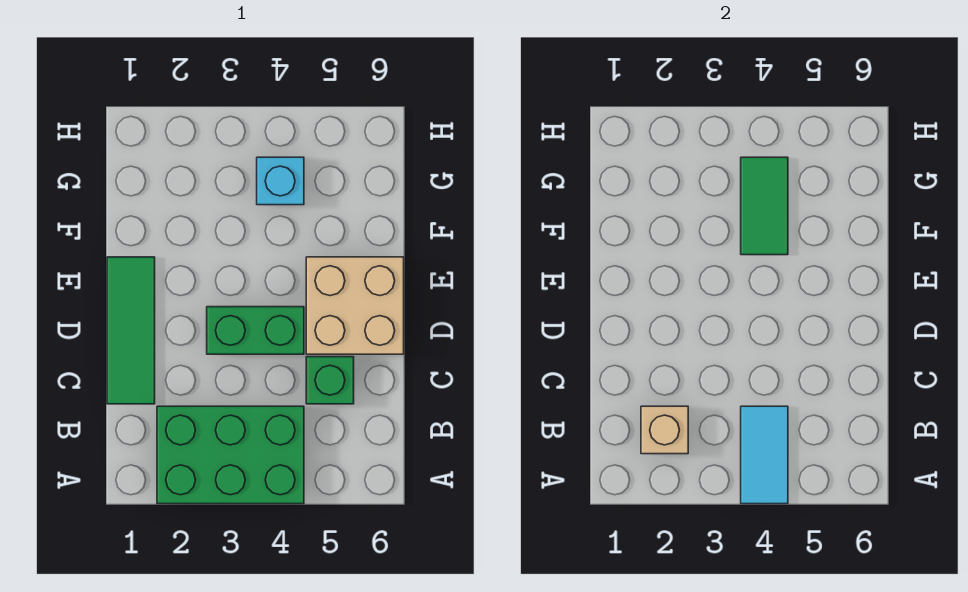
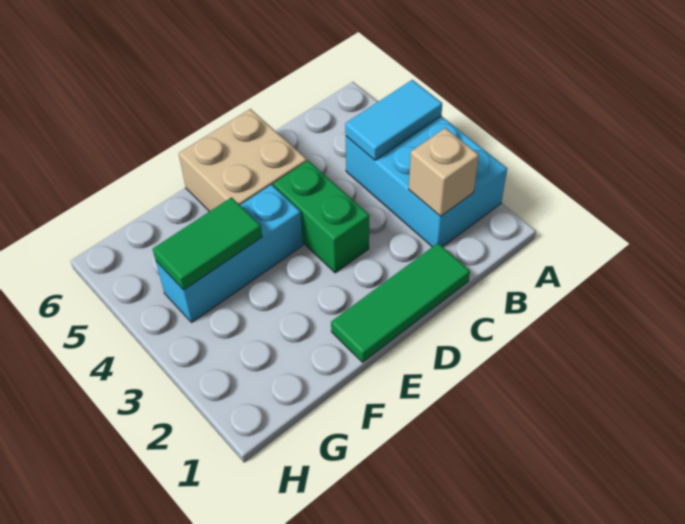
green 2x3 brick [157,406,304,504] -> cyan 2x3 brick [346,116,507,247]
green 1x1 brick [306,357,354,404] -> none
cyan 1x1 brick [257,157,304,205] -> cyan 1x3 brick [156,185,303,323]

